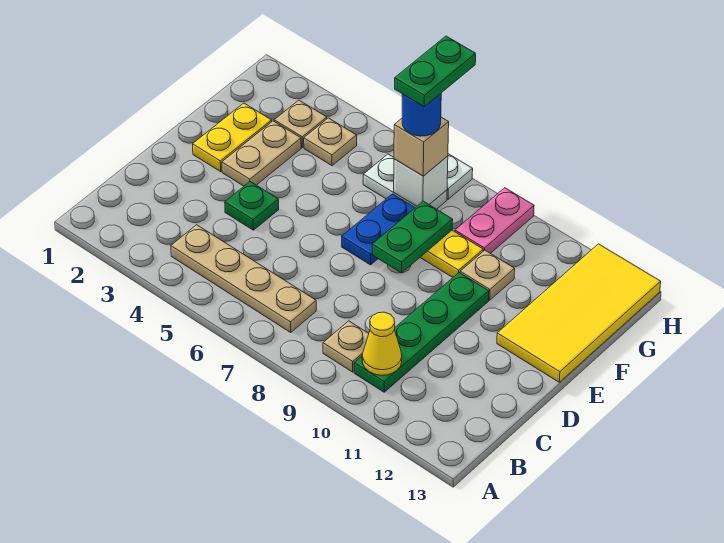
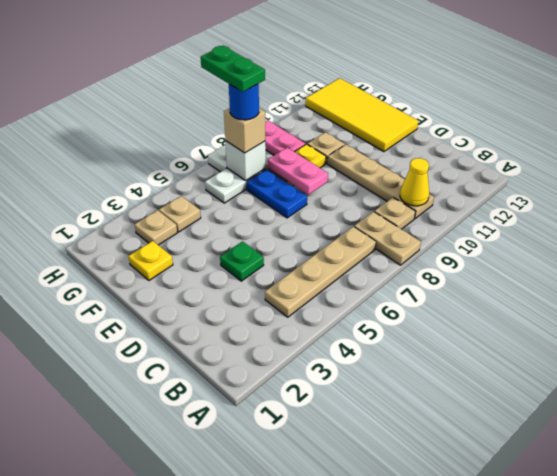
green 1x4 plate [354,273,489,392] -> tan 1x4 plate [327,145,434,219]
yellow 1x2 plate [193,103,272,172] -> yellow 1x1 plate [128,241,173,280]
tan 1x2 plate [222,121,301,186] -> tan 1x2 plate moved to [354,212,421,265]
green 1x2 plate [372,201,453,273] -> pink 1x2 plate [268,148,328,195]

